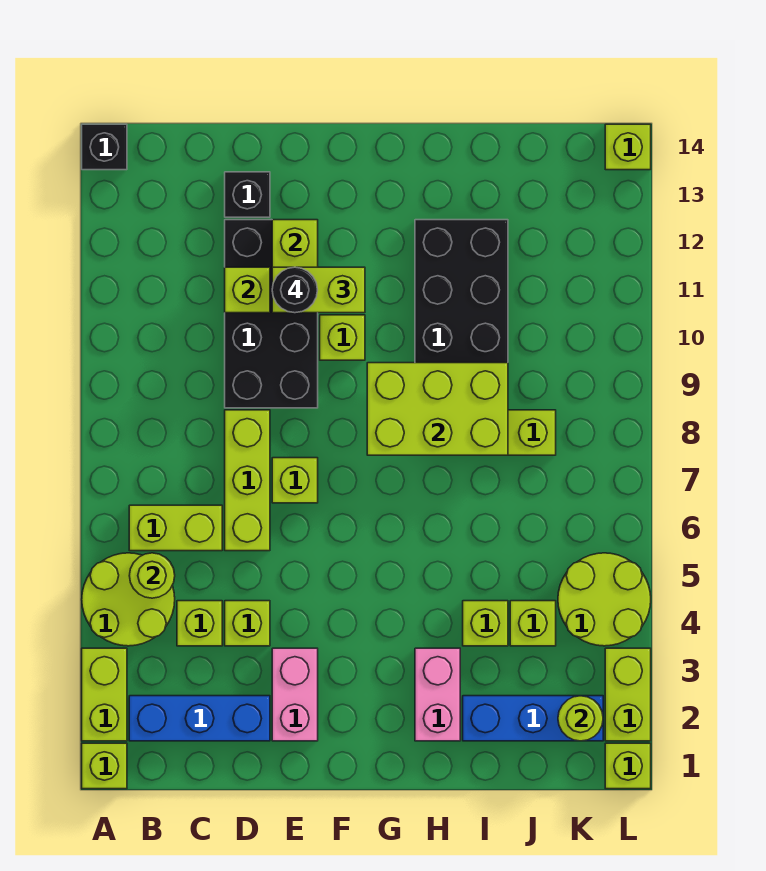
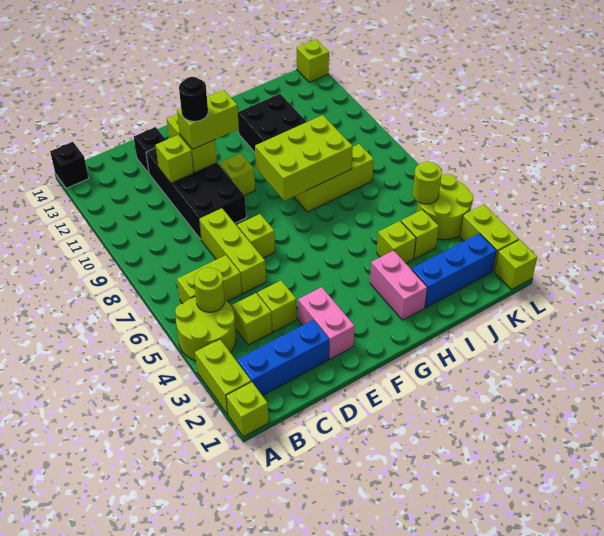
lime 1x1 round brick [558,696,603,741] -> lime 1x1 round brick moved to [413,161,442,204]

